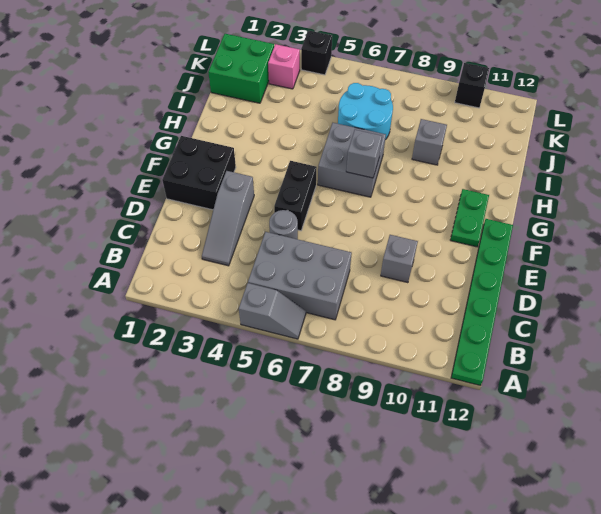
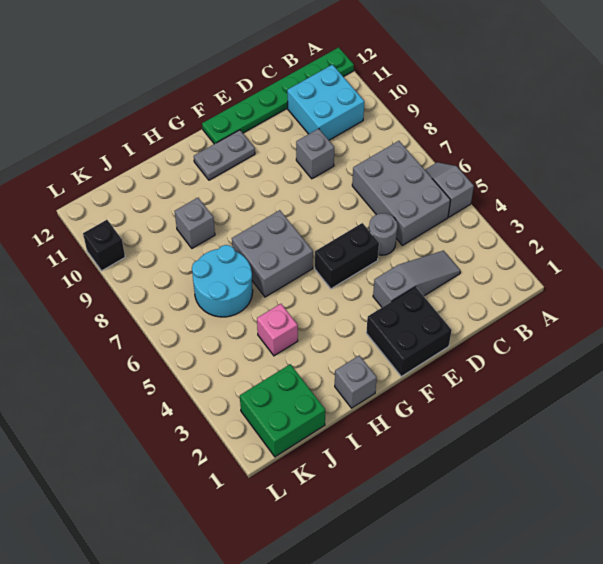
none -> cyan 2x2 brick [287,64,364,140]
green 1x2 plate [450,189,489,247] -> grey 1x2 plate [194,130,255,180]
grey 1x1 brick [346,130,382,178] -> grey 1x1 brick moved to [335,355,377,408]
pink 1x1 brick [268,44,300,89] -> pink 1x1 brick moved to [257,304,298,356]
black 1x1 brick [301,30,332,75] -> none

